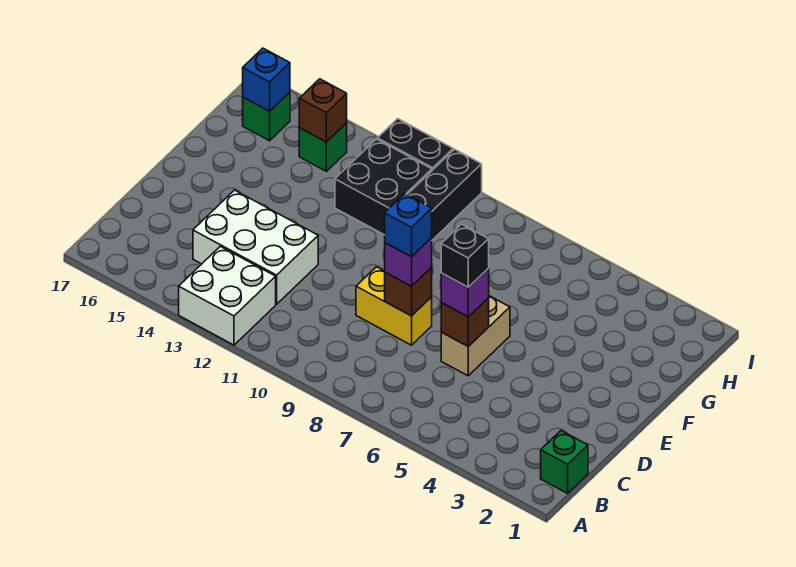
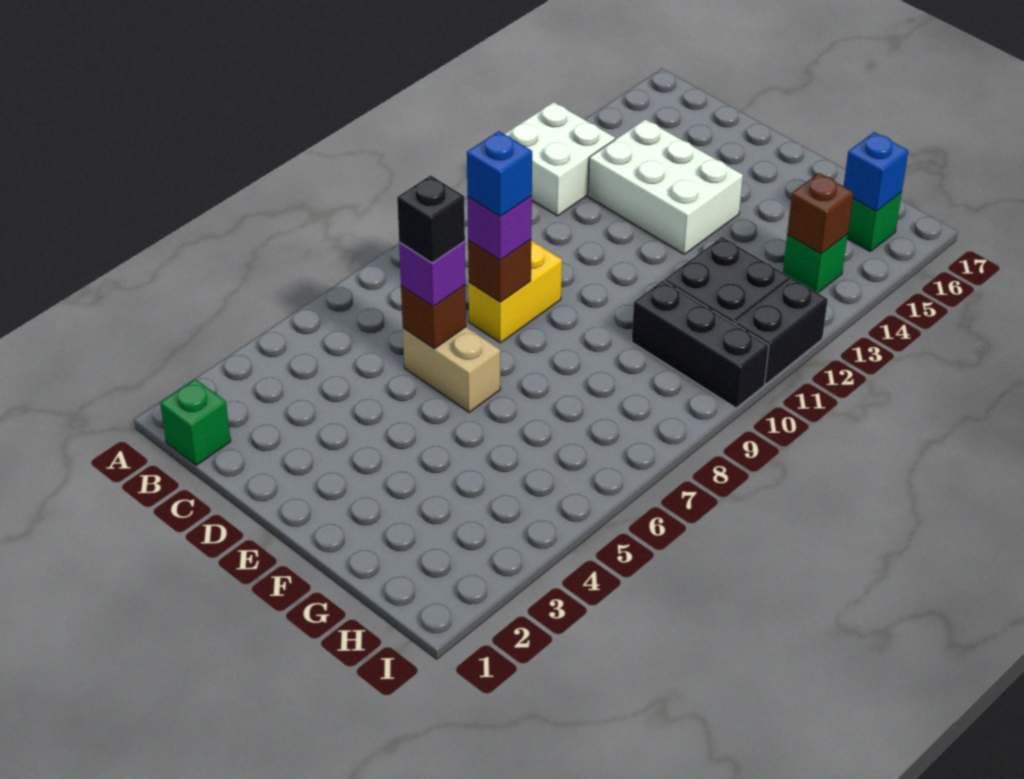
white 2x3 brick [193,190,318,304] -> white 2x3 brick turned to [588,119,743,254]

